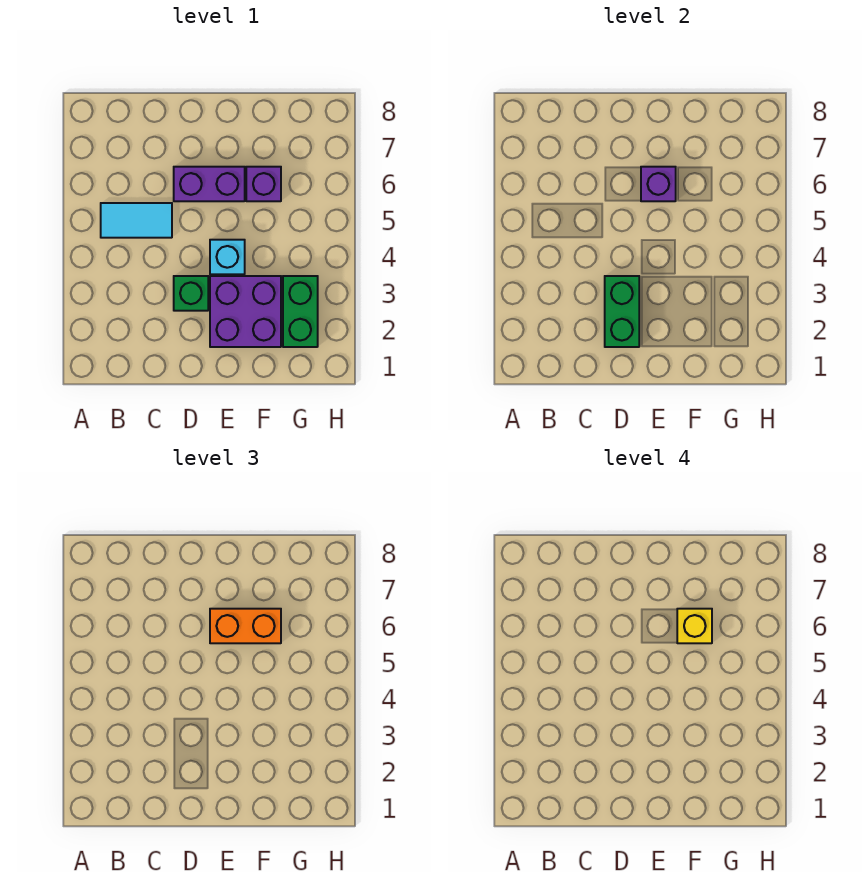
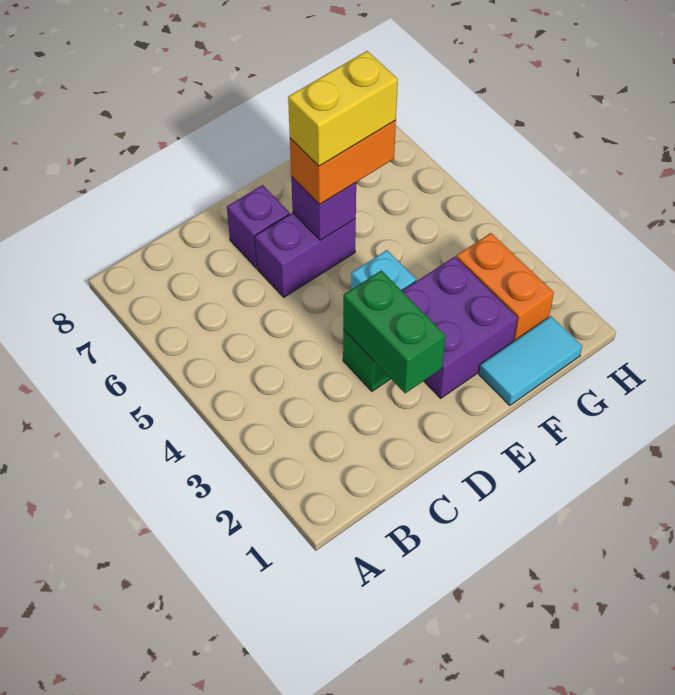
cyan 1x2 tile [101,203,172,238] -> cyan 1x2 tile moved to [479,316,582,406]
purple 1x1 brick [246,167,281,201] -> purple 1x1 brick moved to [227,185,290,268]
yellow 1x1 brick [677,609,712,643] -> yellow 1x2 brick [288,51,398,166]
green 1x2 brick [283,276,318,347] -> orange 1x2 brick [456,233,554,342]

